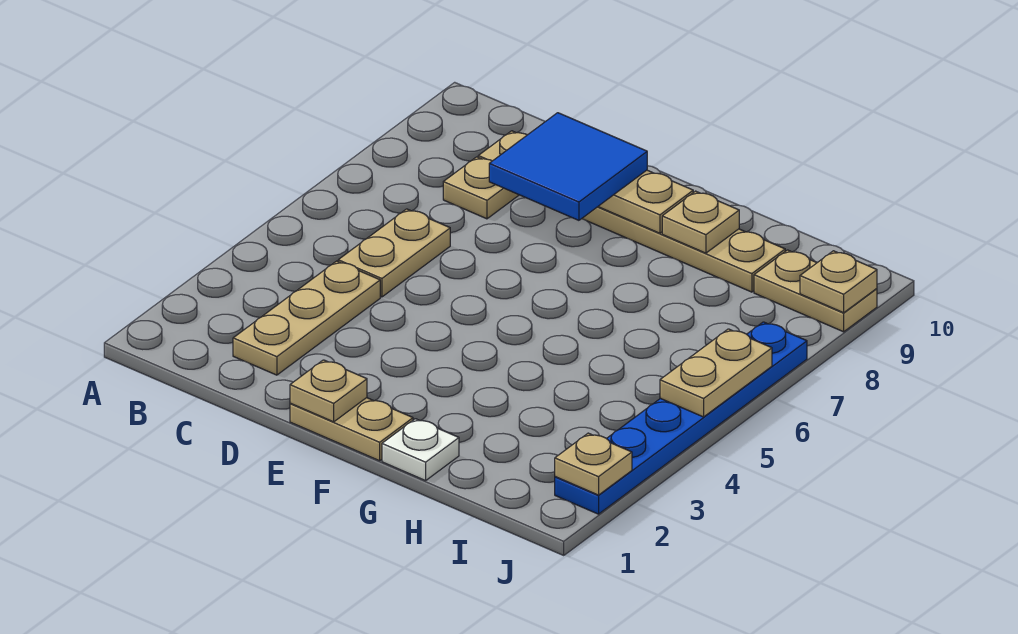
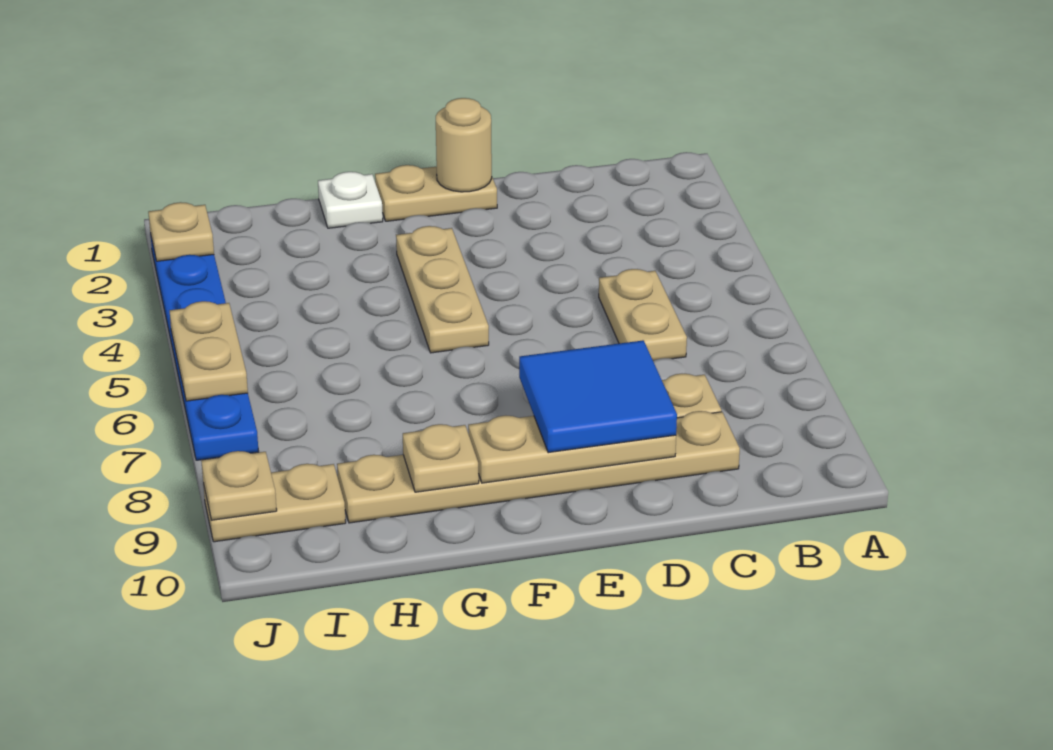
tan 1x3 plate [233,261,380,375] -> tan 1x3 plate moved to [396,226,489,353]
tan 1x1 plate [290,360,367,422] -> tan 1x1 round brick [436,98,492,192]

